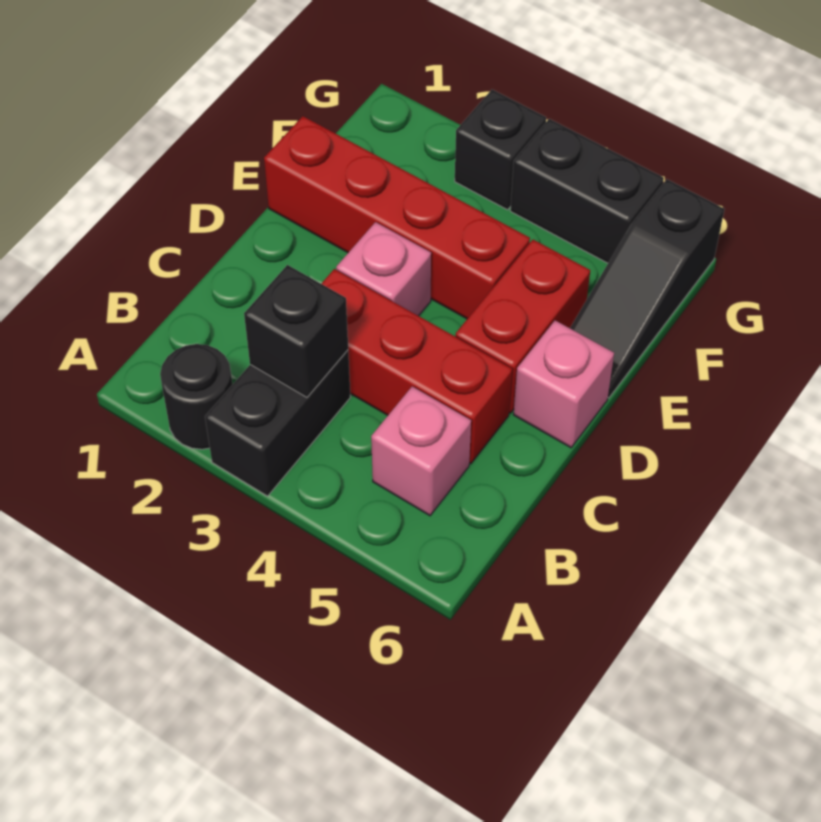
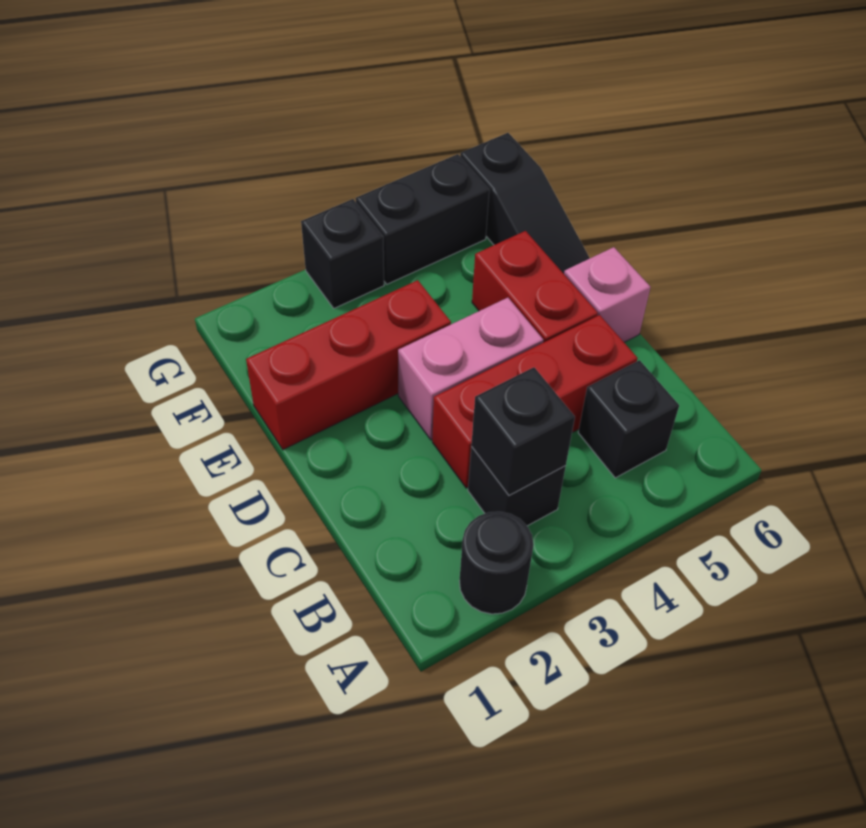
black 1x2 brick [205,350,350,496] -> black 1x1 brick [468,447,566,526]
pink 1x1 brick [371,386,471,516] -> black 1x1 brick [578,360,679,478]
pink 1x1 brick [336,222,431,316] -> pink 1x2 brick [398,298,543,440]
red 1x4 brick [264,116,530,319] -> red 1x3 brick [246,280,451,450]

